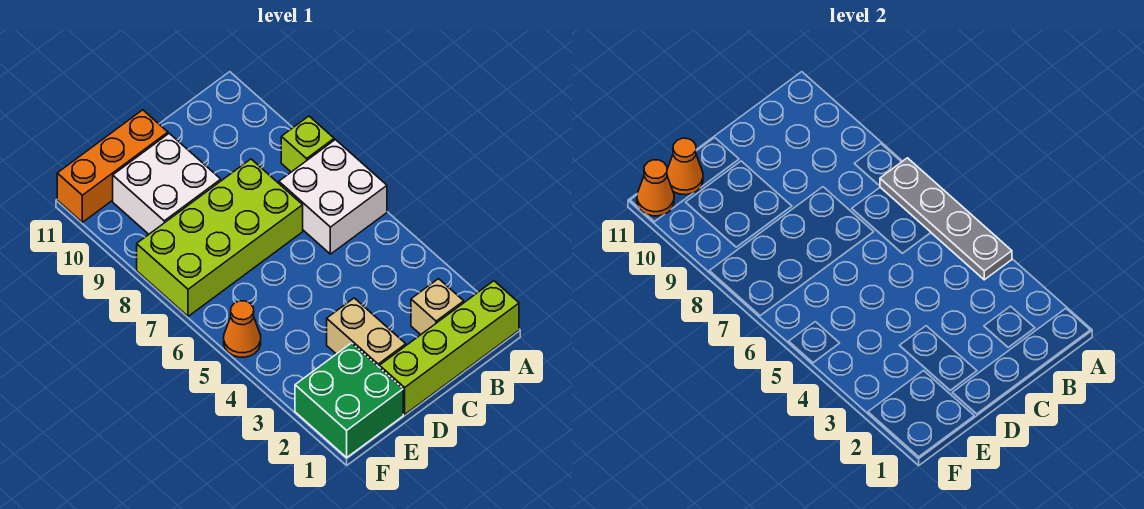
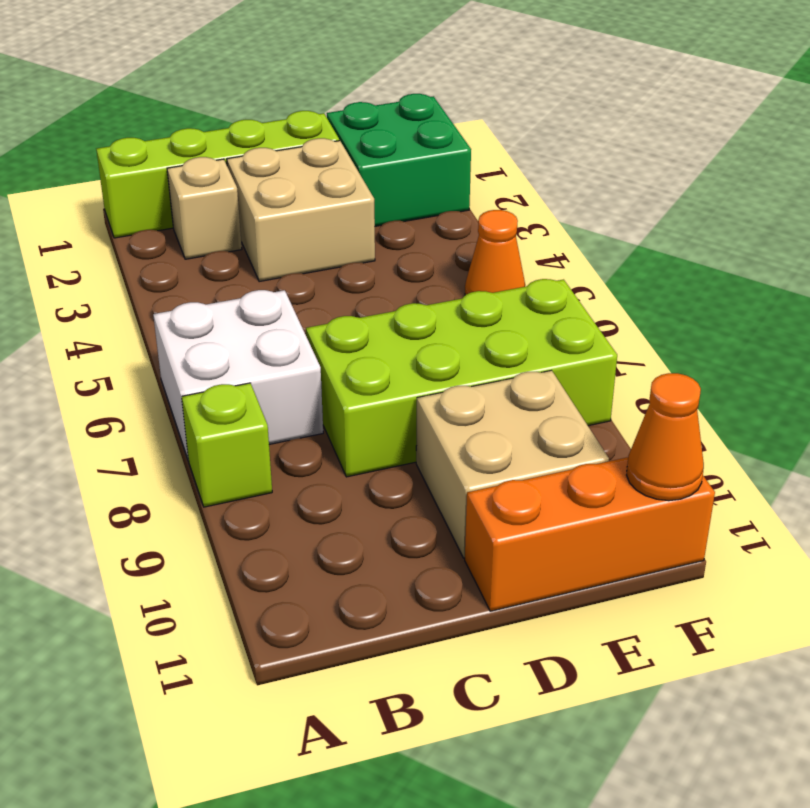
grey 1x4 plate [880,158,1012,280] -> none
tan 1x2 brick [327,298,406,367] -> tan 2x2 brick [227,138,375,282]
white 2x2 brick [113,133,221,234] -> tan 2x2 brick [416,370,609,558]
orange 1x1 cone [667,138,703,195] -> none

